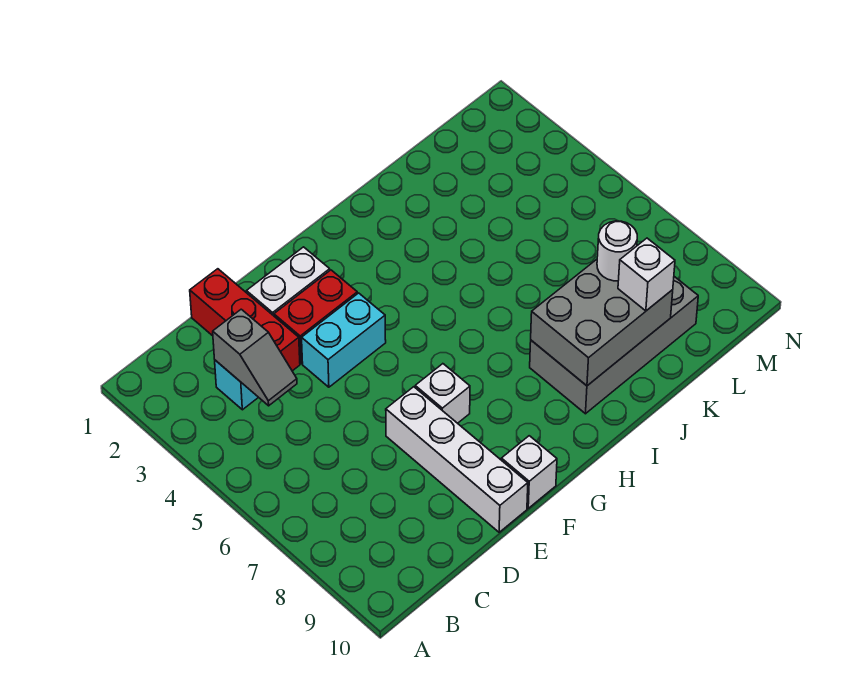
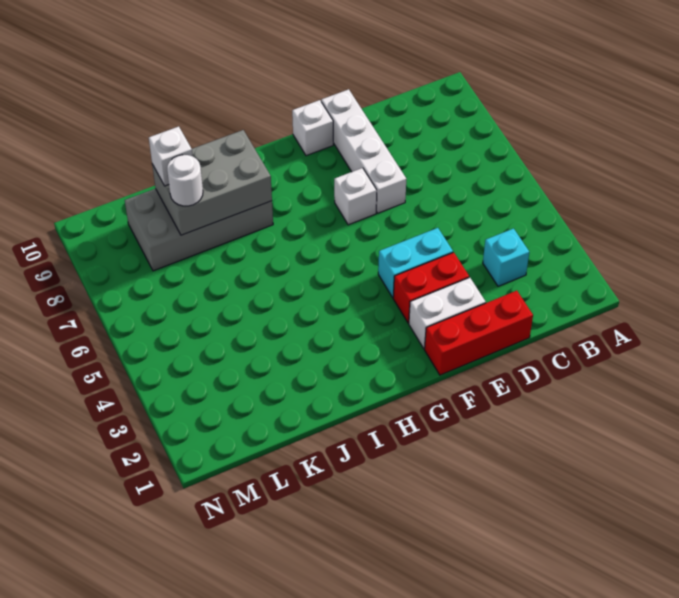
grey 1x2 slope [213,309,297,406] -> none
red 1x3 brick [190,269,300,371] -> red 1x3 brick turned to [425,291,533,375]

